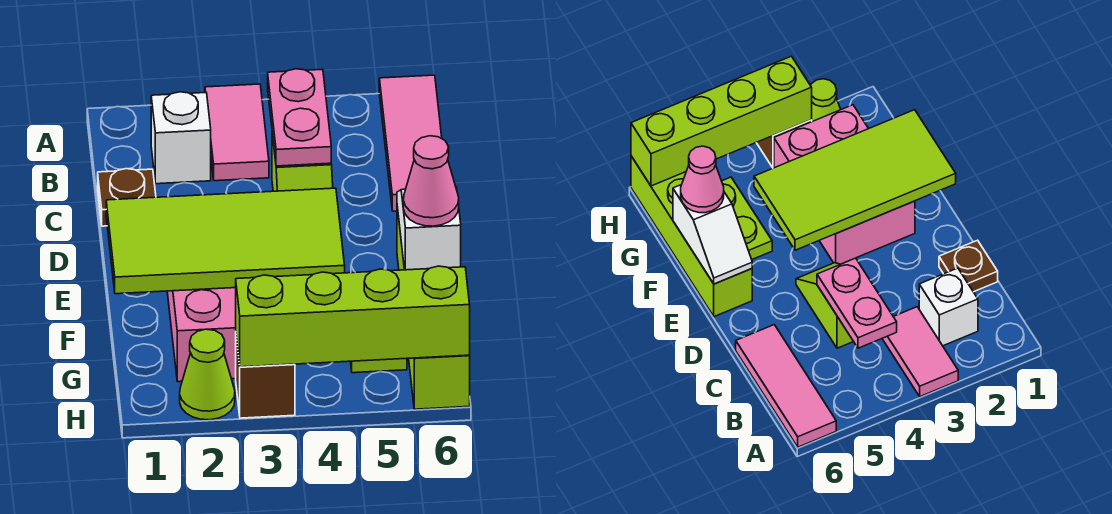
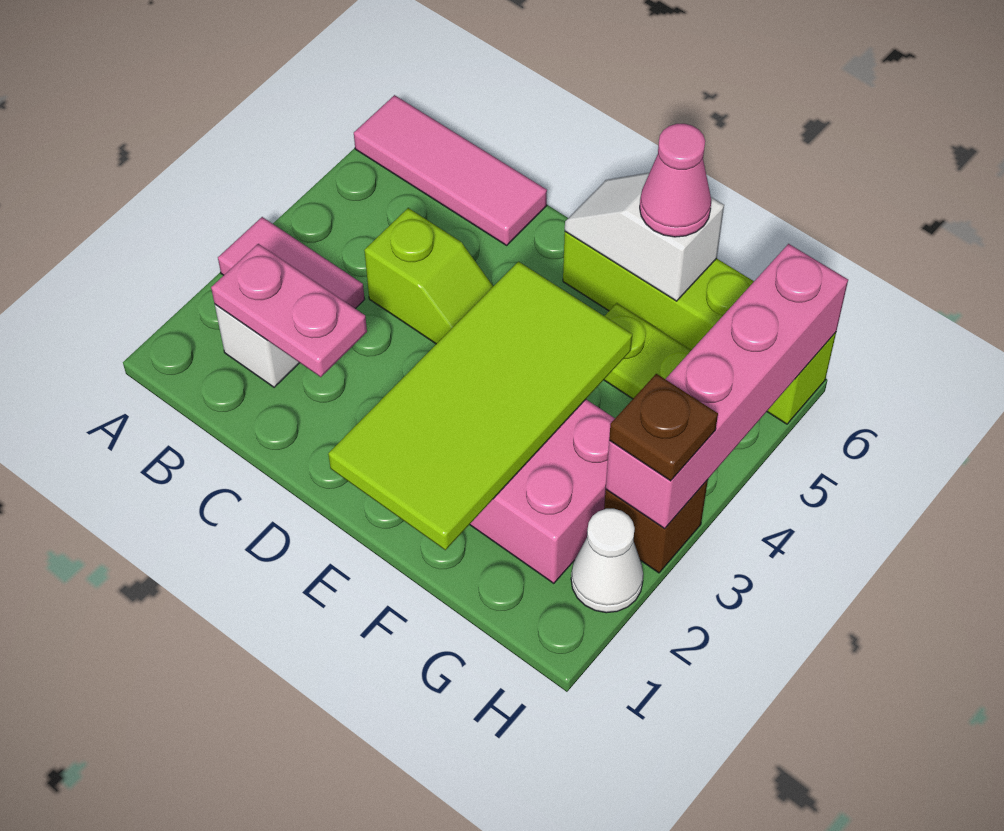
pink 1x2 plate [268,69,331,166] -> pink 1x2 plate moved to [211,244,367,377]
brown 1x1 plate [98,169,156,226] -> brown 1x1 plate moved to [609,374,718,481]
lime 1x1 cone [180,329,235,420] -> white 1x1 cone [571,509,643,613]
lime 1x4 brick [236,266,470,367] -> pink 1x4 brick [606,244,848,528]

